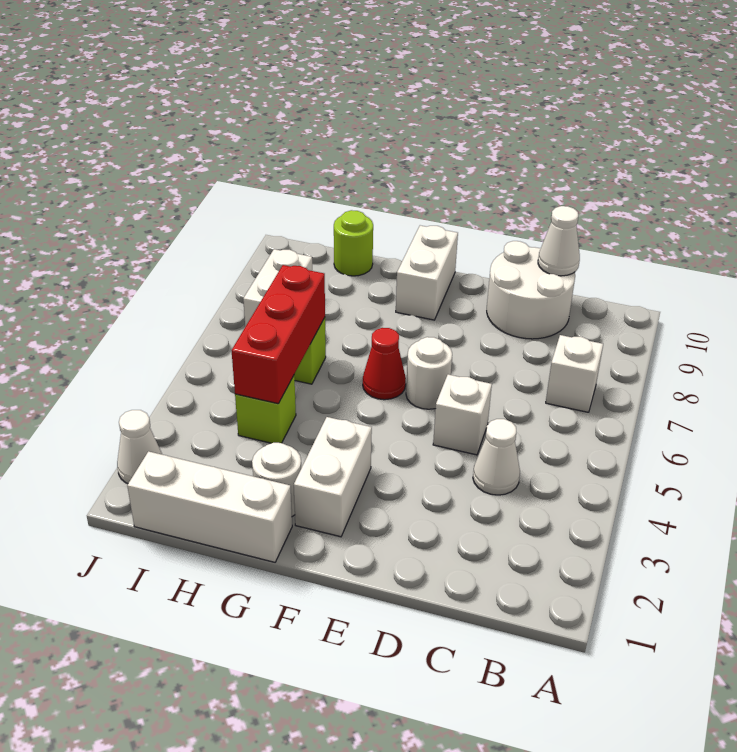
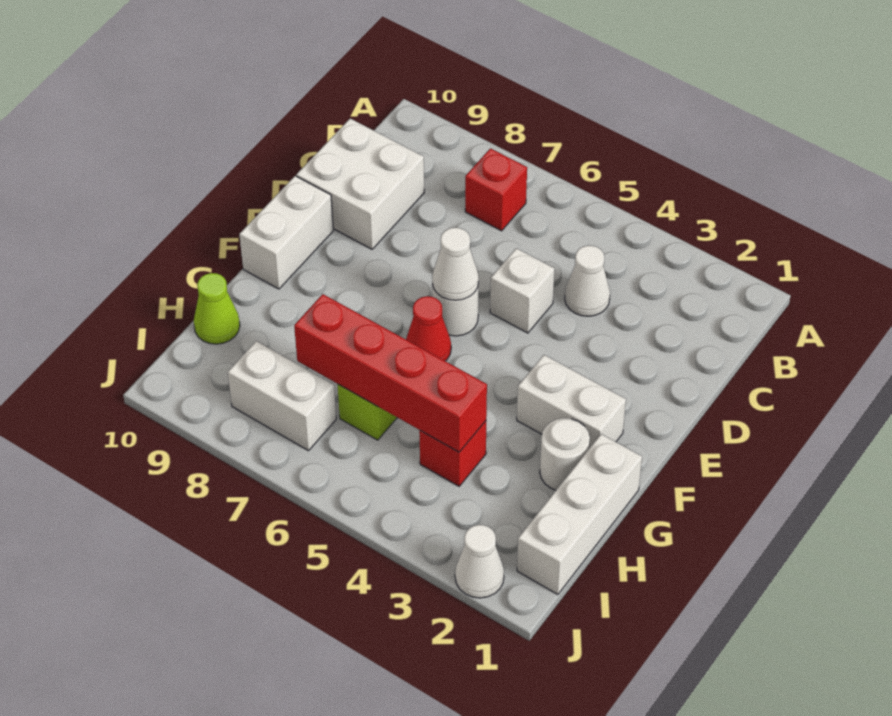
white 1x1 brick [546,335,603,412] -> red 1x1 brick [465,148,527,231]
white 2x2 round brick [487,241,575,339] -> white 2x2 brick [296,119,424,249]
white 1x1 cone [538,206,580,276] -> white 1x1 cone moved to [432,228,479,300]
white 1x2 brick [396,225,458,320] -> white 1x2 brick turned to [239,176,333,289]
lime 1x1 brick [235,376,296,443] -> red 1x1 brick [419,421,486,486]
red 1x3 brick [231,265,325,404] -> red 1x4 brick [294,294,487,452]
lime 1x1 round brick [334,210,373,276] -> lime 1x1 cone [194,273,240,344]

